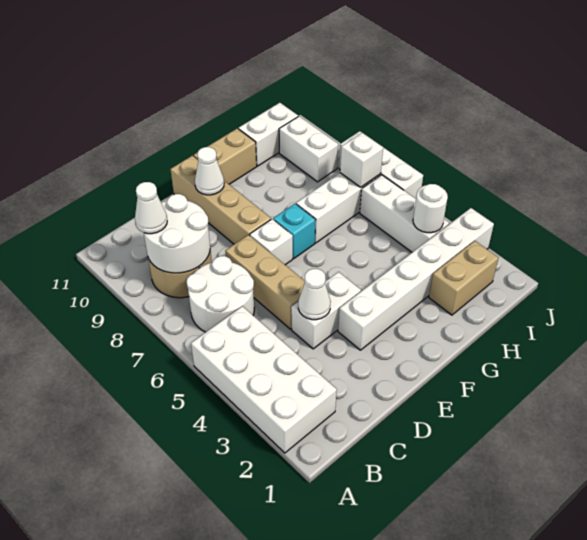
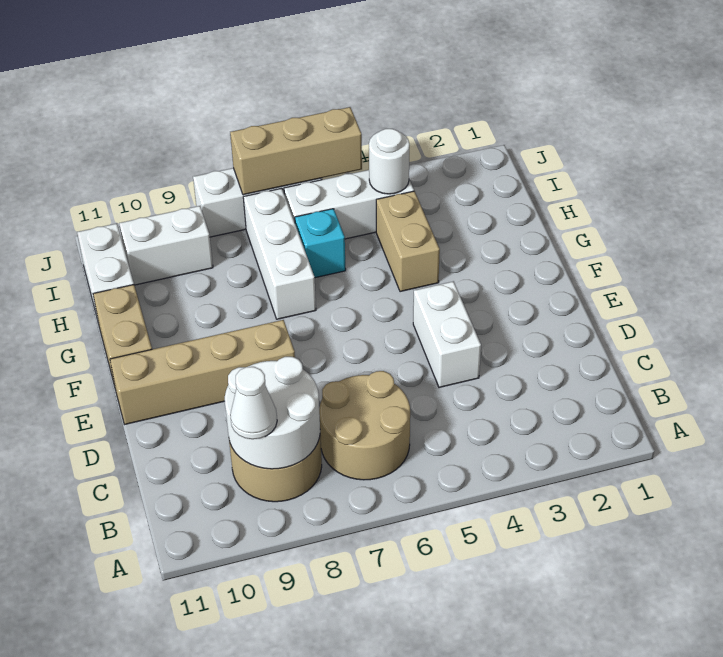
white 2x4 brick [191,306,337,453] -> none
white 2x2 round brick [187,256,254,332] -> tan 2x2 round brick [319,371,410,480]
white 1x1 cone [298,269,331,320] -> none
tan 1x3 brick [225,235,305,329] -> tan 1x3 brick moved to [230,107,362,195]
white 1x6 brick [338,208,494,350] -> none
white 1x1 brick [250,219,293,265] -> none
white 1x1 cone [195,147,224,195] -> none
cyan 1x1 brick [273,204,316,259] -> cyan 1x1 brick moved to [295,209,346,278]
tan 1x2 brick [429,241,499,315] -> tan 1x2 brick moved to [376,191,440,292]
white 1x1 brick [340,133,383,187] -> none

